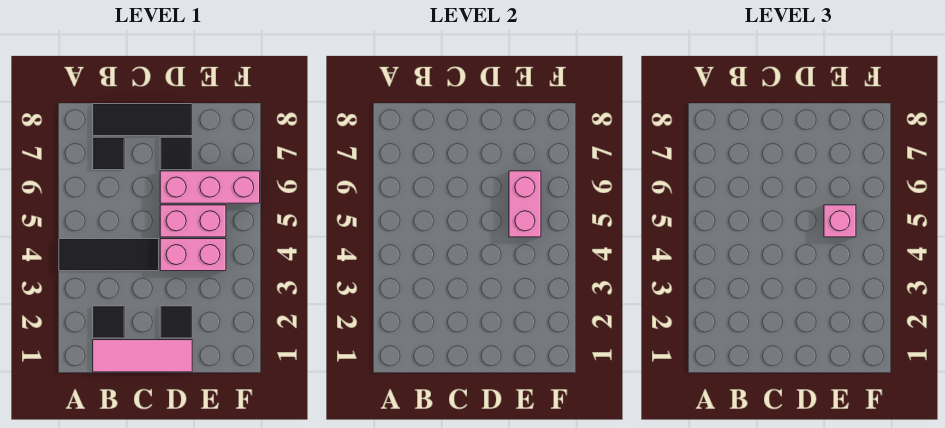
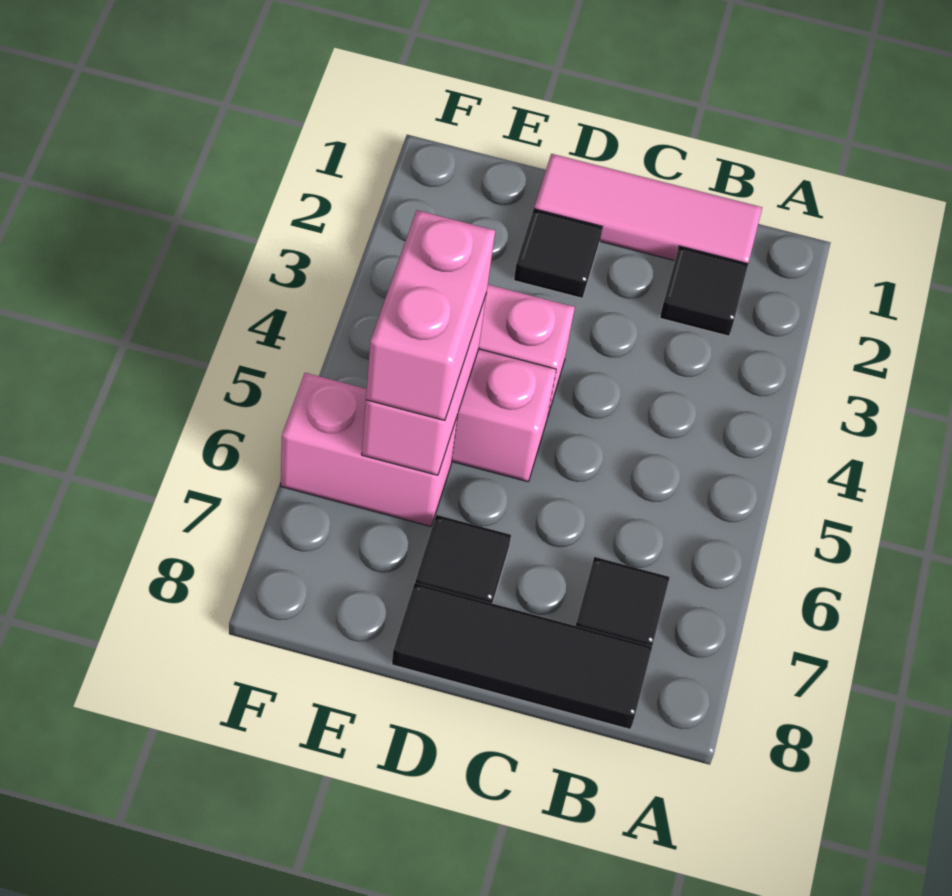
black 1x3 tile [59,239,159,271] -> none
pink 1x3 brick [160,171,260,203] -> pink 1x2 brick [281,373,458,526]
pink 1x1 brick [824,205,856,237] -> pink 1x2 brick [366,210,495,420]

